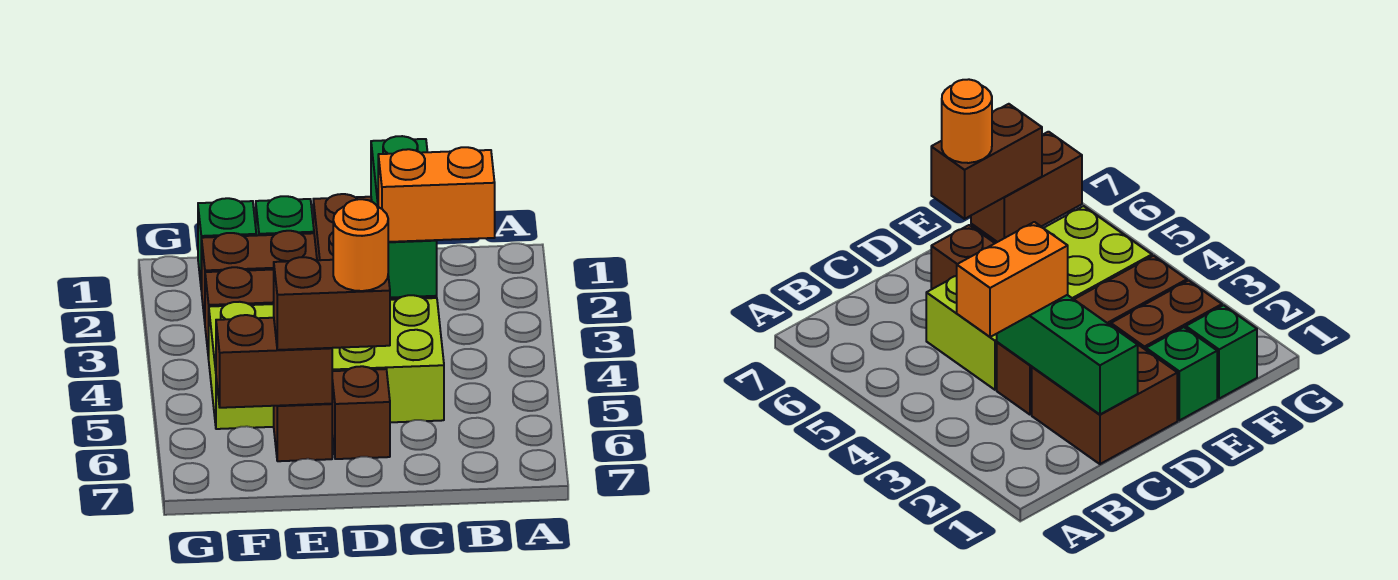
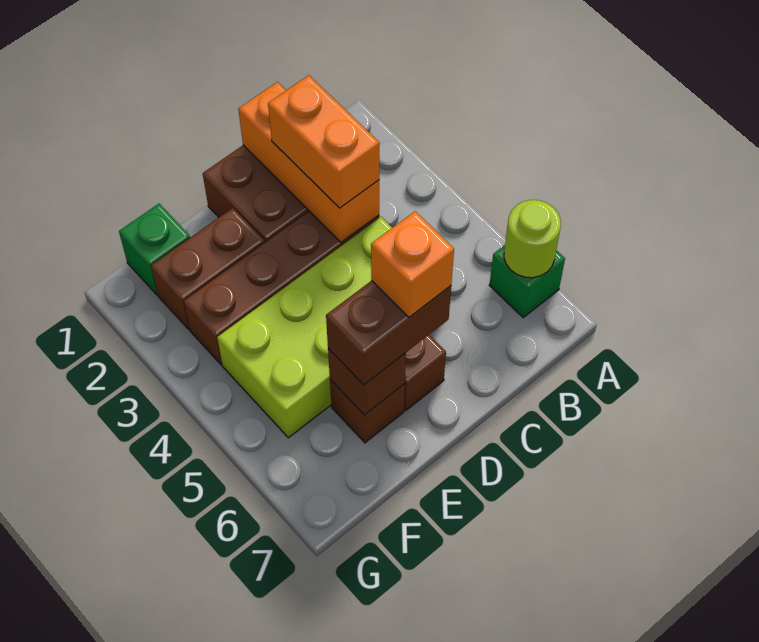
none -> lime 1x1 round brick [504,200,561,278]
orange 1x2 brick [378,147,495,242] -> orange 1x2 brick turned to [268,75,379,208]
green 1x3 brick [371,136,437,298] -> orange 1x3 brick [238,82,379,243]
orange 1x1 round brick [333,199,388,291] -> orange 1x1 brick [371,211,454,317]
green 1x1 brick [256,196,314,236] -> green 1x1 brick moved to [489,245,565,318]
brown 1x2 brick [216,315,332,408] -> brown 1x1 brick [328,348,406,415]

